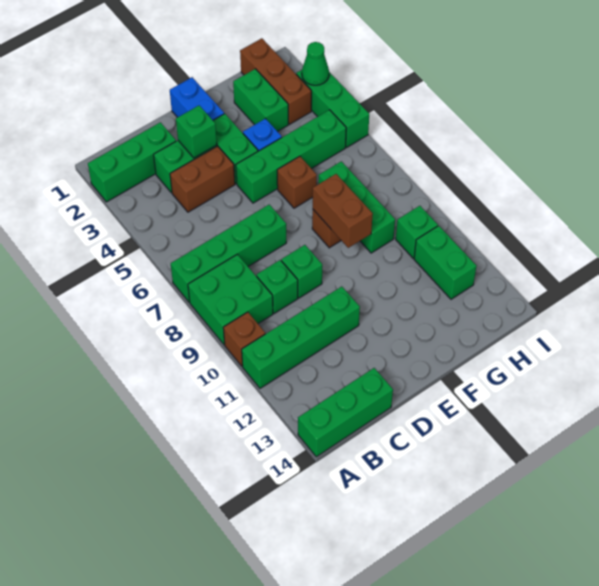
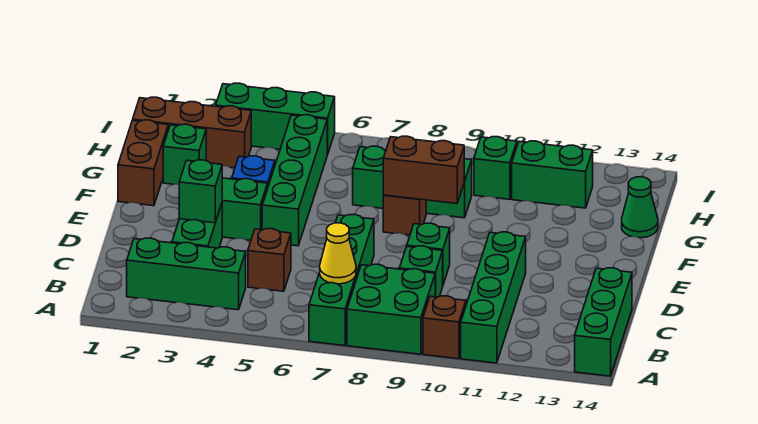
green 1x3 brick [88,122,176,202] -> green 1x3 brick turned to [127,238,246,310]
none -> yellow 1x1 cone [320,223,356,284]
brown 1x2 brick [170,146,235,212] -> brown 1x2 brick moved to [118,120,168,206]
blue 1x2 brick [170,77,224,120] -> none
brown 1x1 brick [277,156,317,208] -> brown 1x1 brick moved to [248,228,291,291]
green 1x2 brick [233,69,288,131] -> green 1x1 brick [163,124,206,184]
green 1x1 cone [302,42,329,85] -> green 1x1 cone moved to [622,177,658,238]

